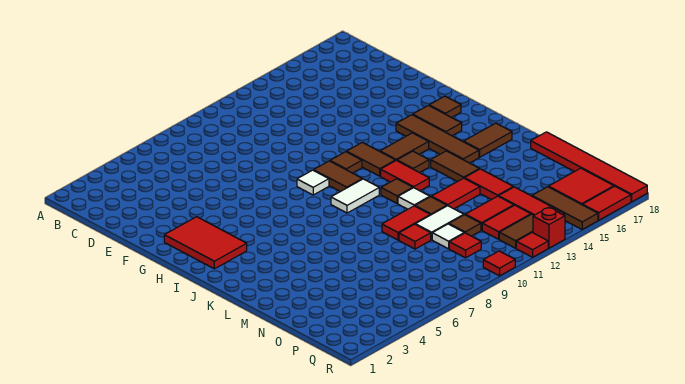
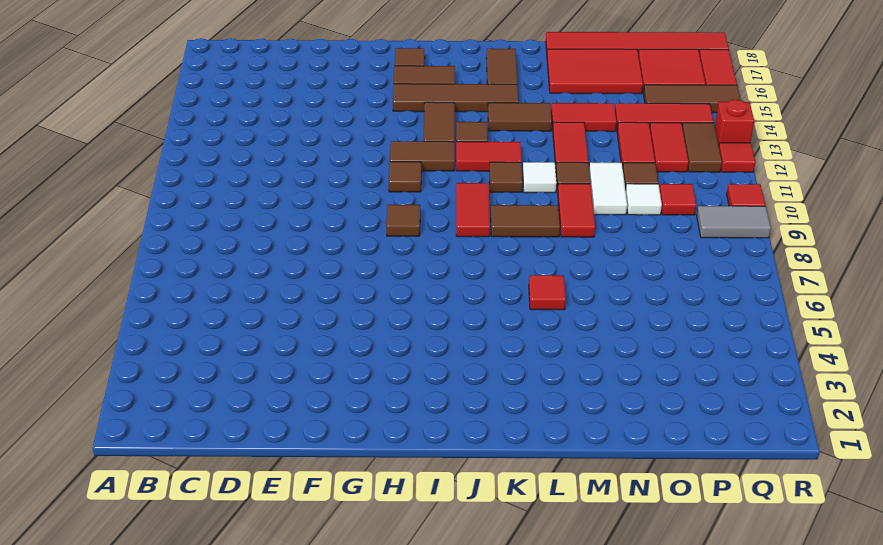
red 2x3 tile [164,217,247,269] -> red 2x3 tile moved to [547,49,643,94]
white 1x1 tile [297,170,329,195] -> brown 1x1 tile [386,205,420,236]
brown 1x2 tile [314,161,362,192] -> brown 1x2 tile moved to [491,205,560,237]
white 1x2 tile [331,179,379,213] -> red 1x2 tile [456,183,490,237]
red 1x1 tile [399,224,431,249] -> red 1x1 tile moved to [529,275,566,310]
none -> grey 1x2 tile [697,206,771,238]

